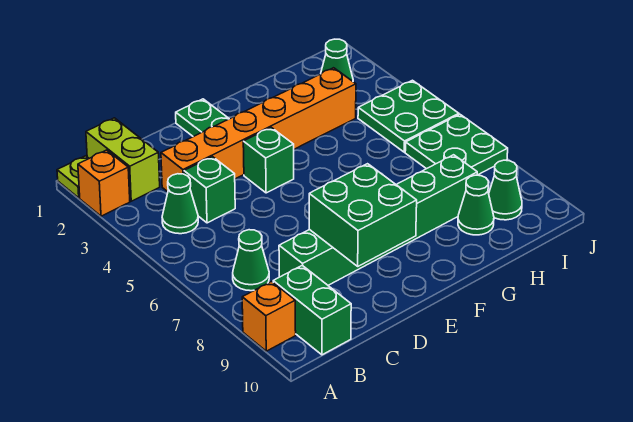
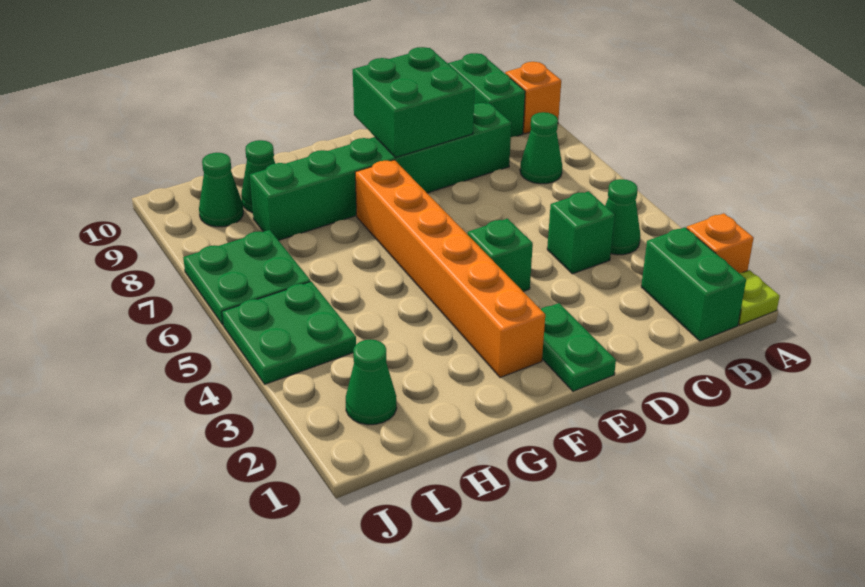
lime 1x2 brick [86,118,160,201] -> green 1x2 brick [641,227,746,341]
orange 1x6 brick [161,68,356,192] -> orange 1x6 brick turned to [355,160,545,378]

